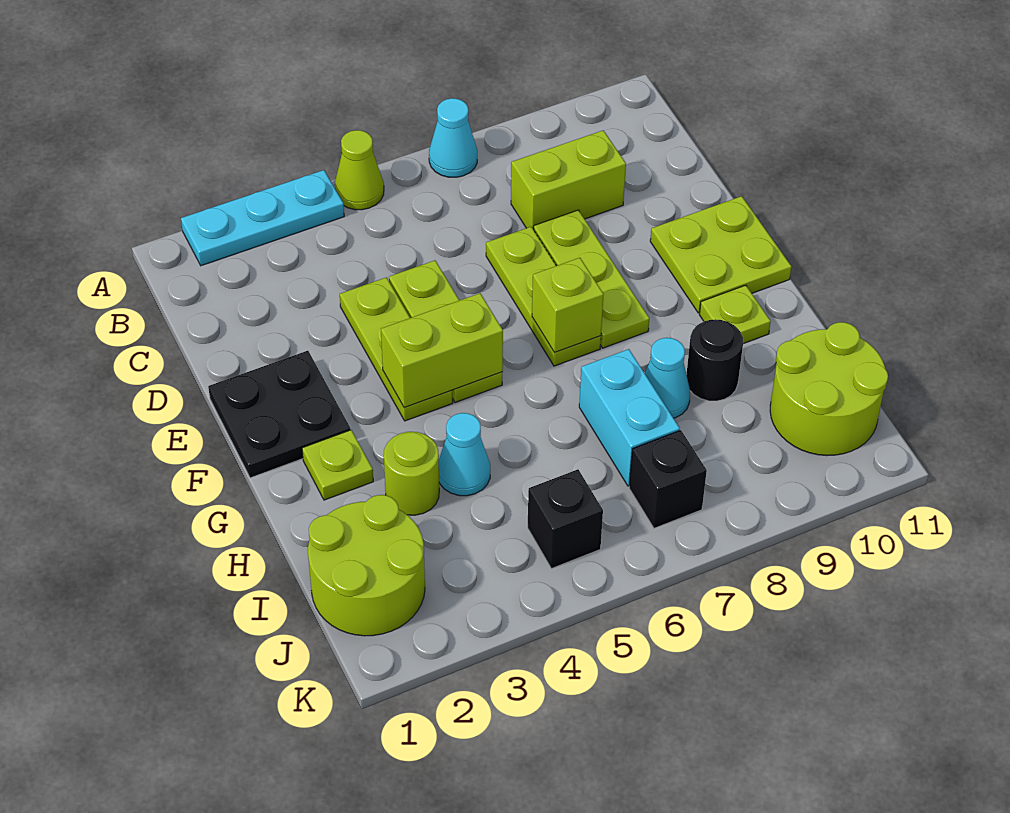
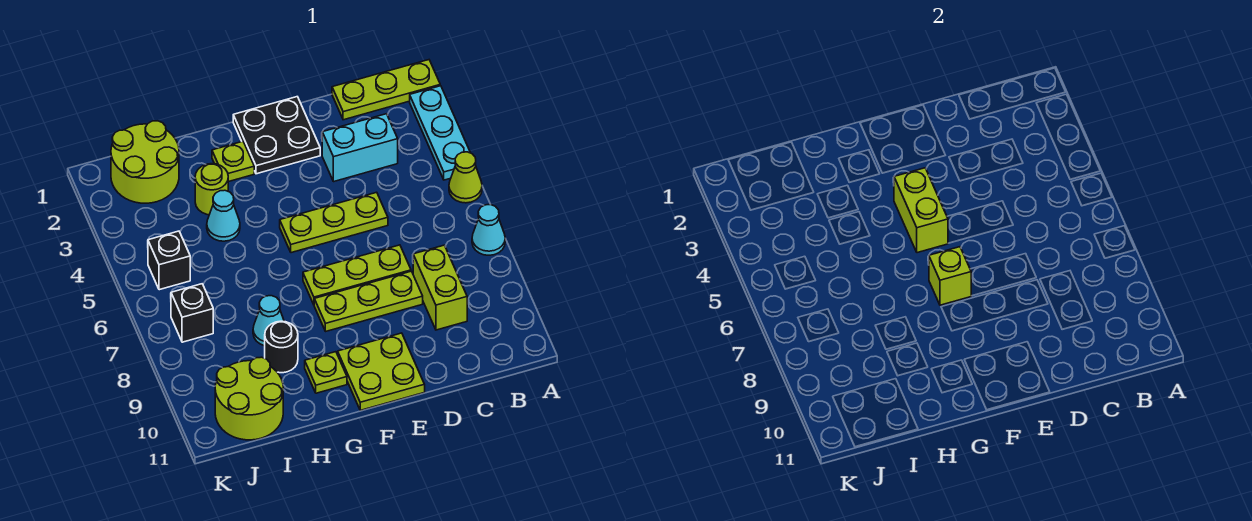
lime 1x3 plate [340,277,453,421] -> lime 1x3 plate moved to [332,60,440,120]
cyan 1x2 brick [579,349,680,486] -> cyan 1x2 brick moved to [322,114,398,182]

